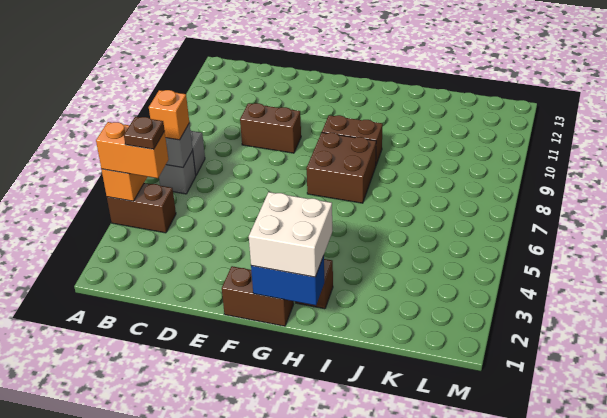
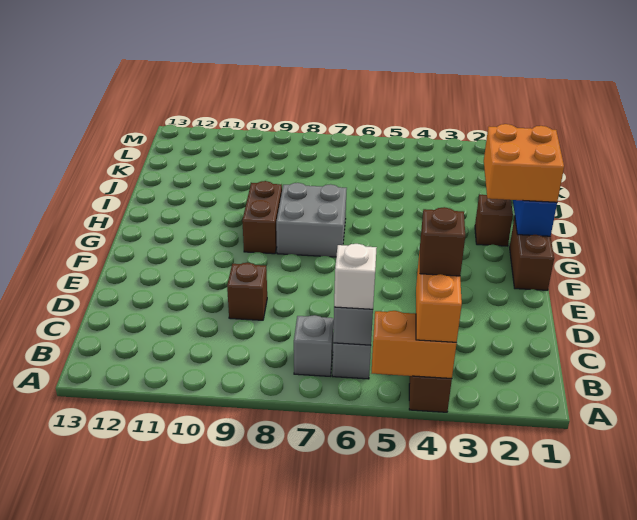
brown 1x1 plate [124,117,165,149] -> brown 1x1 brick [420,207,465,276]
orange 1x1 brick [149,90,189,140] -> white 1x1 brick [334,244,377,309]
brown 1x2 brick [240,103,301,153] -> brown 1x1 brick [227,263,267,320]
white 2x2 brick [249,192,332,277] -> orange 2x2 brick [484,124,564,202]
brown 2x2 brick [307,133,376,203] -> grey 2x2 brick [276,183,347,257]

